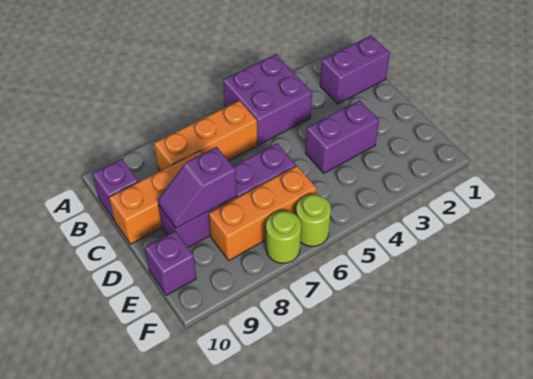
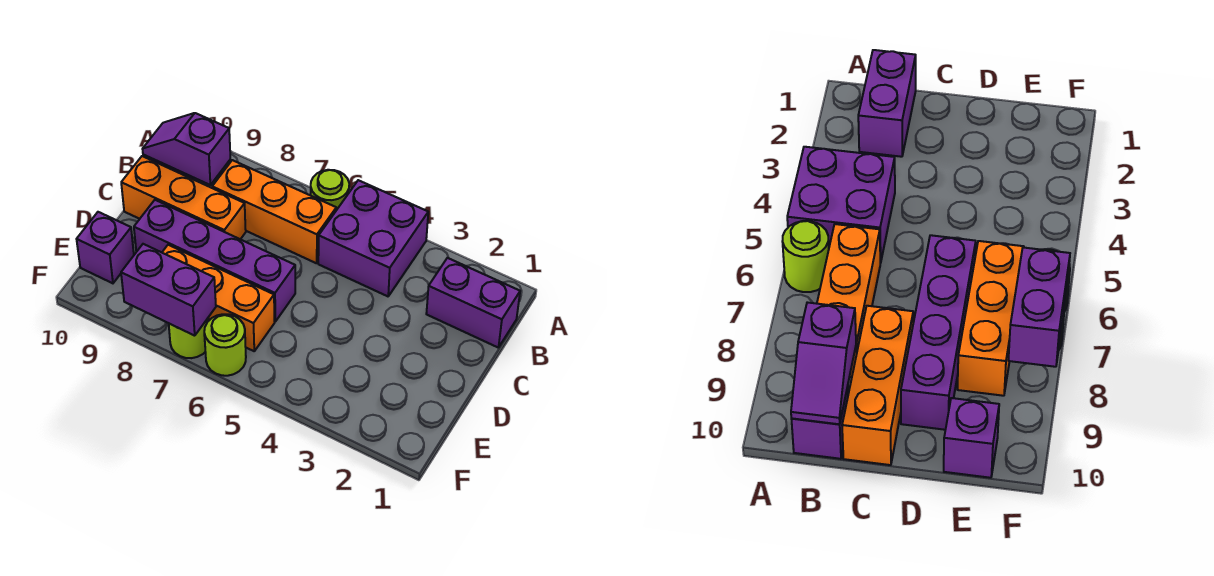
none -> lime 1x1 round brick [311,170,349,210]
purple 1x2 brick [305,100,379,173] -> purple 1x2 brick moved to [121,244,216,336]
purple 1x2 slope [158,147,237,228] -> purple 1x2 slope moved to [143,113,230,185]

